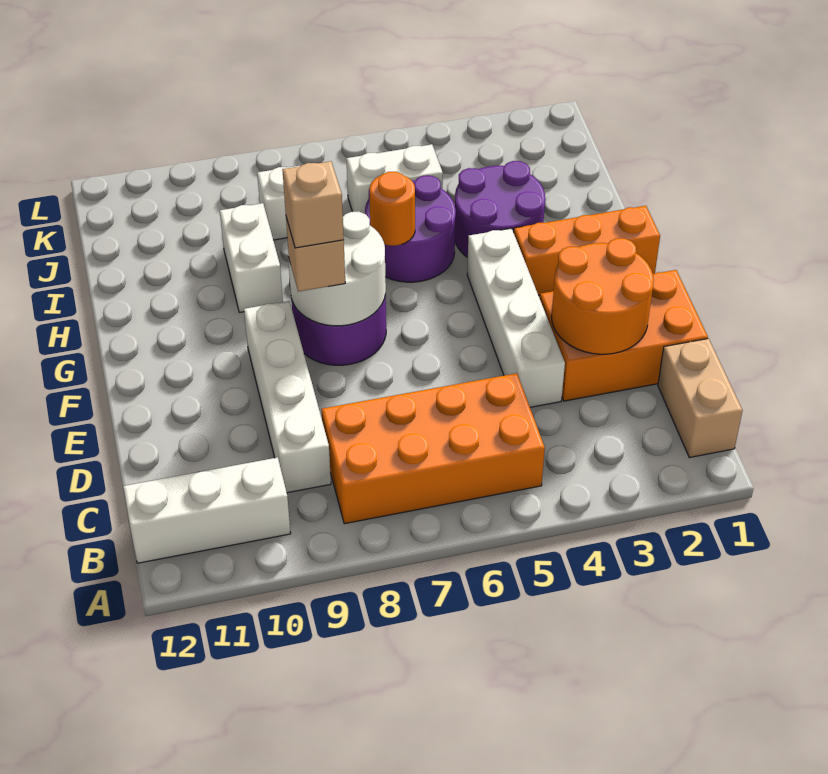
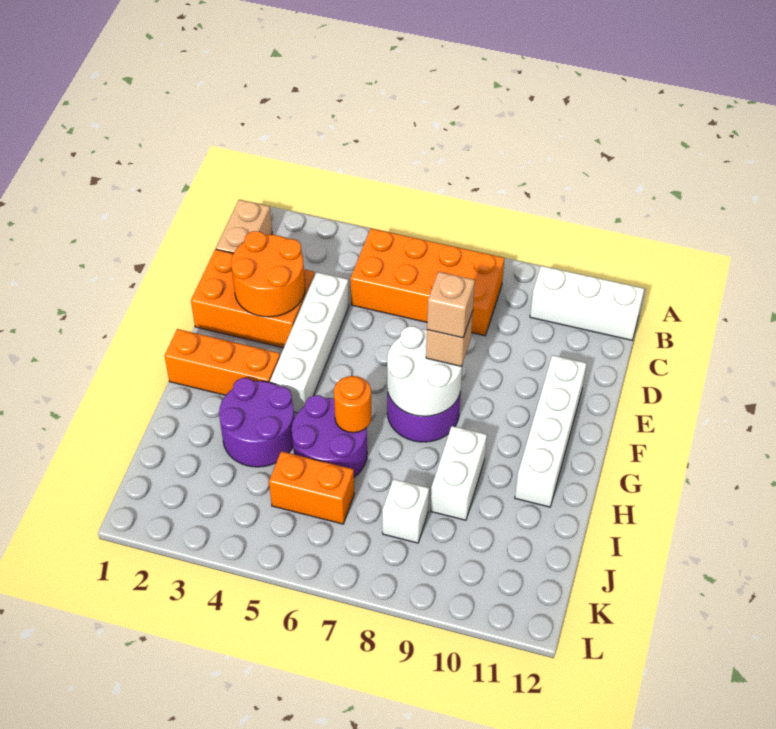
white 1x4 brick [244,301,331,493] -> white 1x4 brick moved to [515,355,587,507]
white 1x2 brick [346,144,443,214] -> orange 1x2 brick [269,451,354,524]

